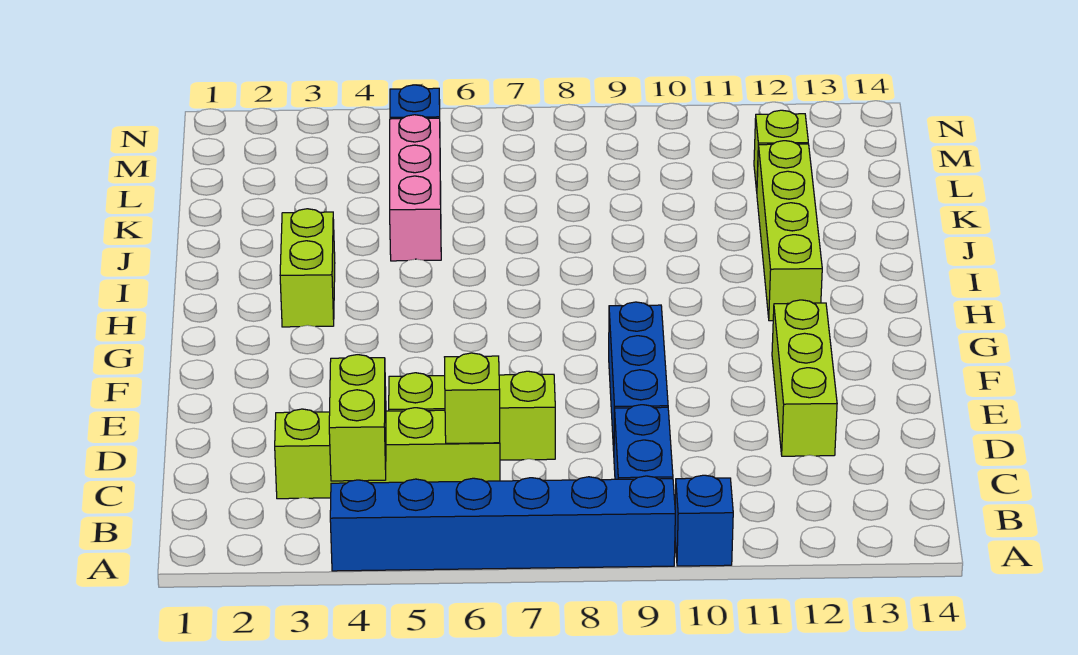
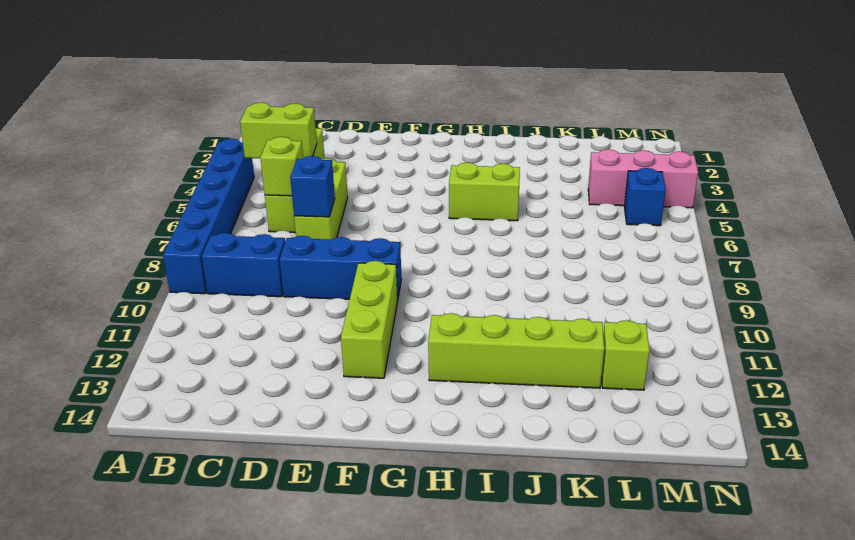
blue 1x1 brick [675,475,733,566] -> blue 1x1 brick moved to [290,156,335,217]
lime 1x3 brick [772,300,837,456] -> lime 1x3 brick turned to [341,261,397,378]
lime 1x2 brick [280,209,335,327] -> lime 1x2 brick moved to [449,163,520,221]
pink 1x3 brick [390,115,441,261] -> pink 1x3 brick moved to [588,149,698,208]

